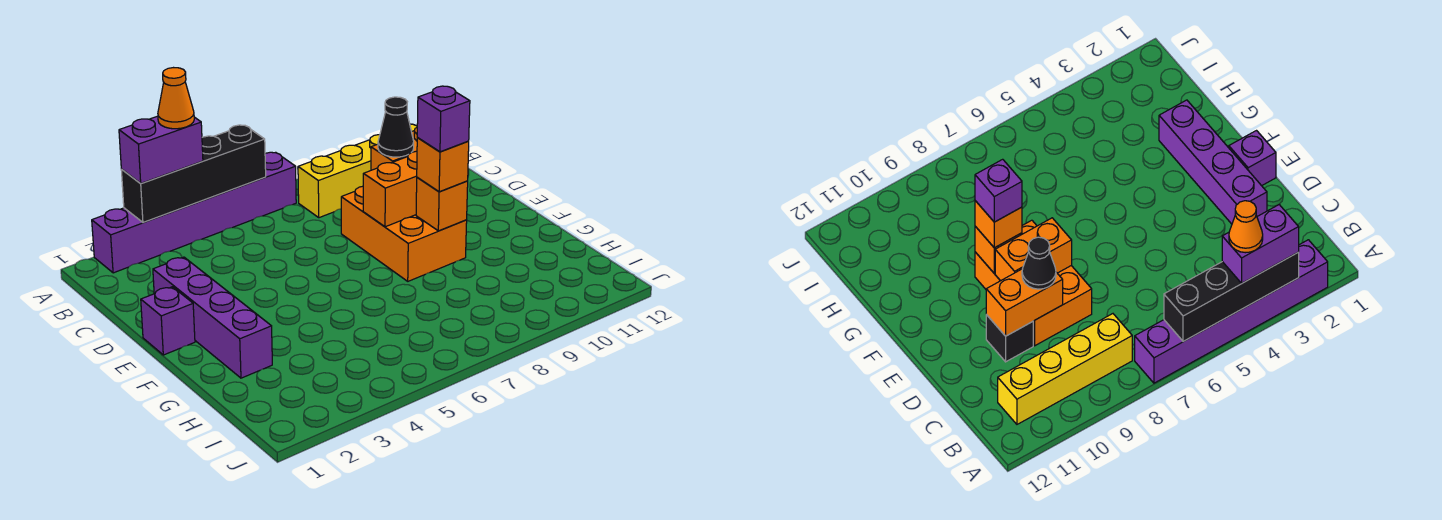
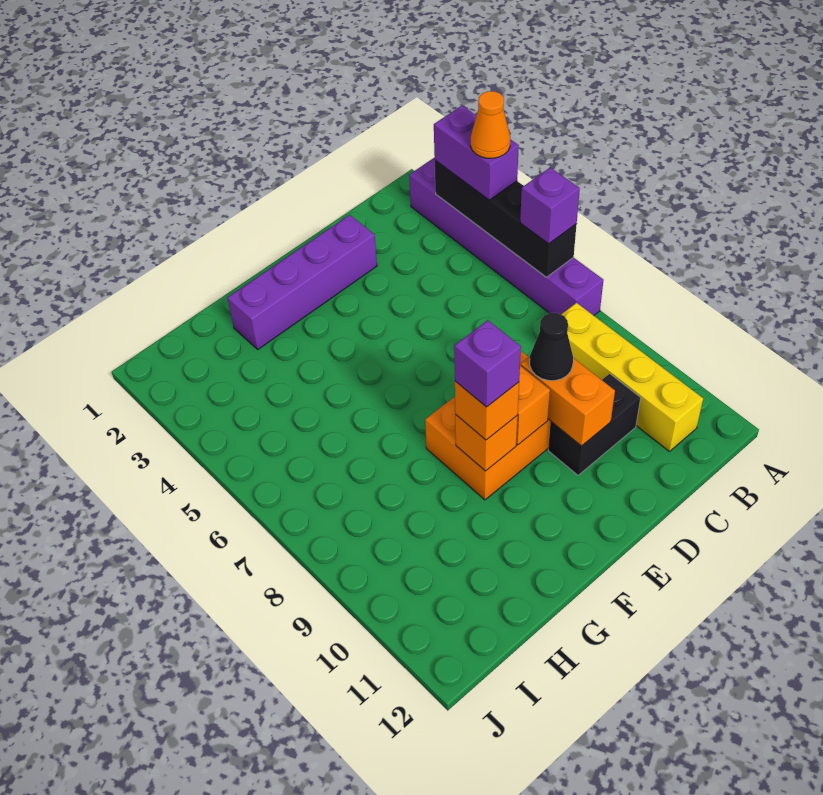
black 1x1 brick [986,315,1033,362] -> black 1x2 brick [548,374,641,475]
purple 1x1 brick [141,287,195,355] -> purple 1x1 brick moved to [520,167,580,244]

